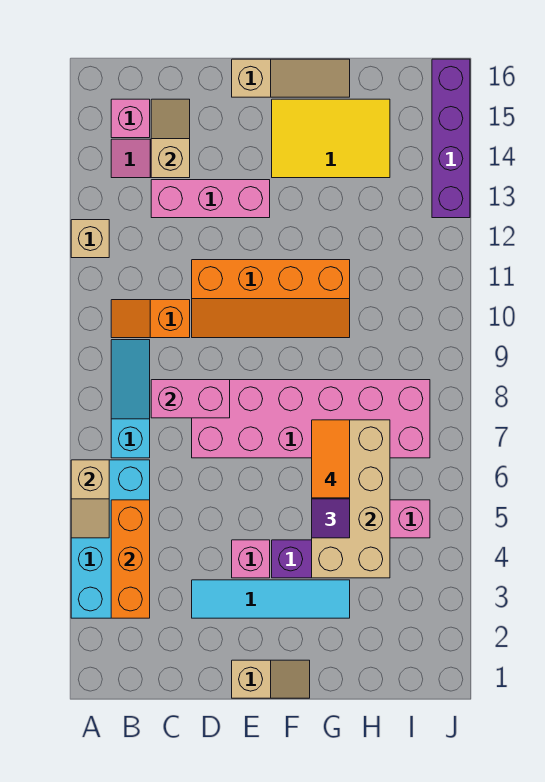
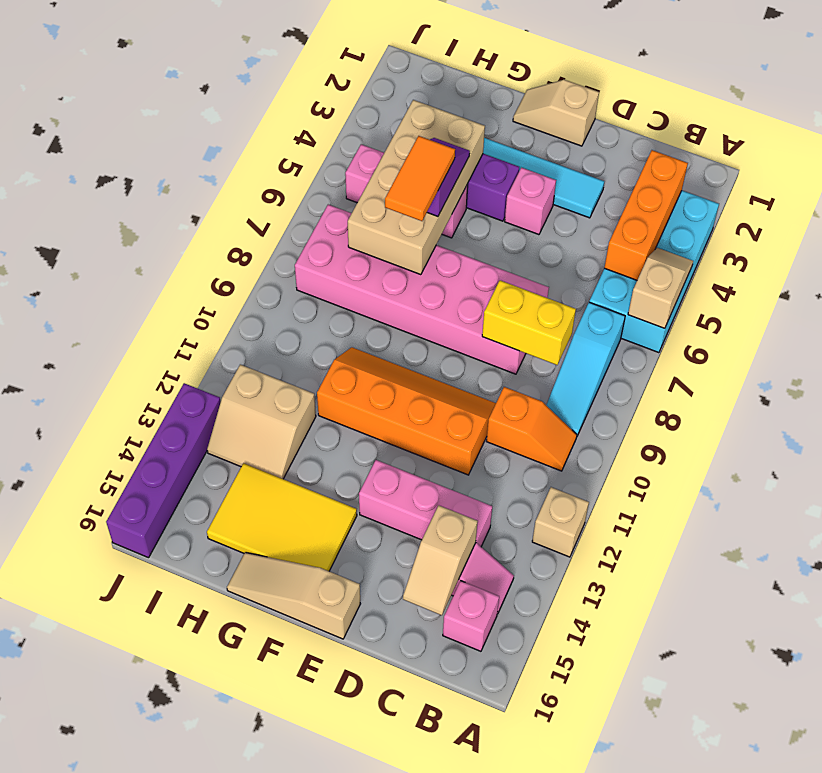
pink 1x2 brick [151,380,230,418] -> yellow 1x2 brick [482,280,576,365]
none -> tan 2x2 slope [207,364,316,479]

